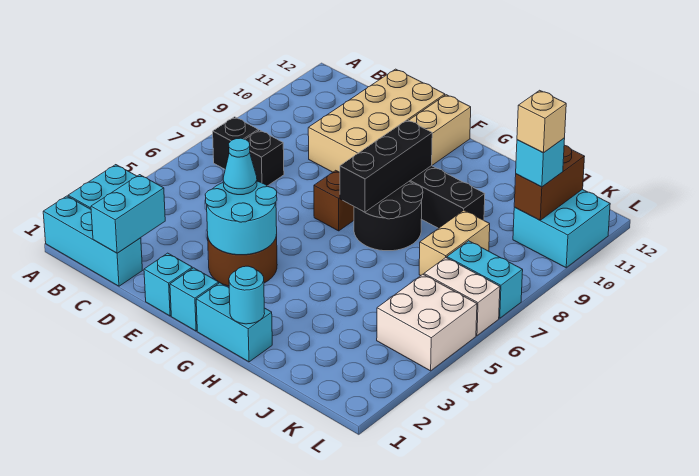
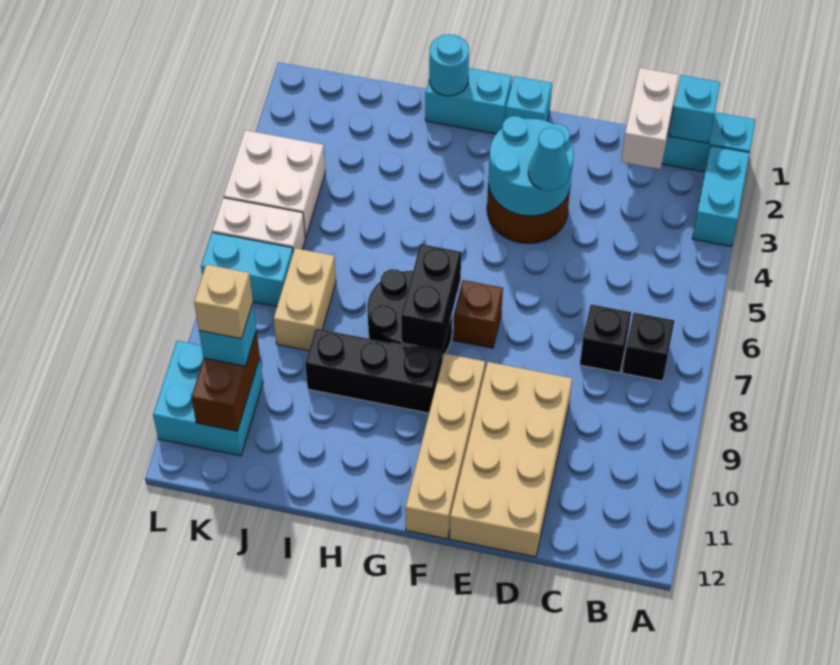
cyan 1x2 brick [91,175,165,253] -> white 1x2 brick [621,68,679,169]
cyan 1x1 brick [144,253,192,316] -> cyan 1x1 brick moved to [670,75,720,143]
black 1x3 brick [340,120,432,212] -> black 1x2 brick [401,244,461,351]

